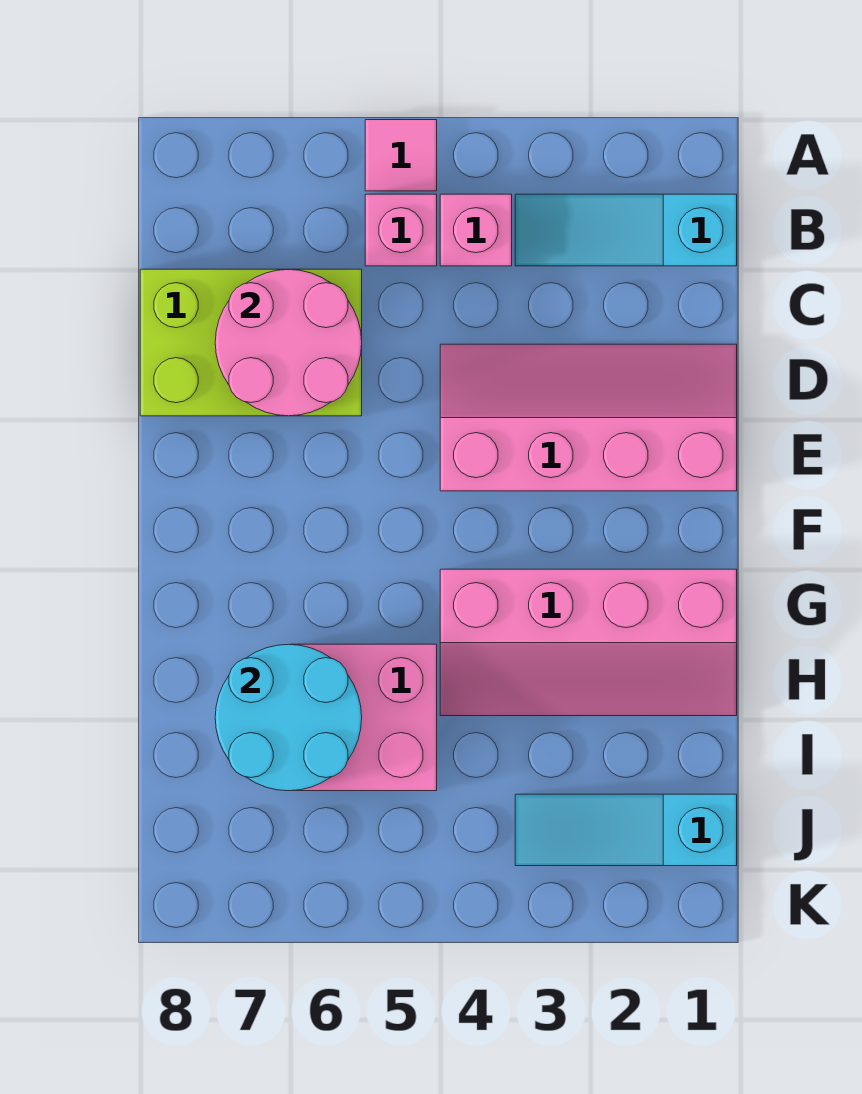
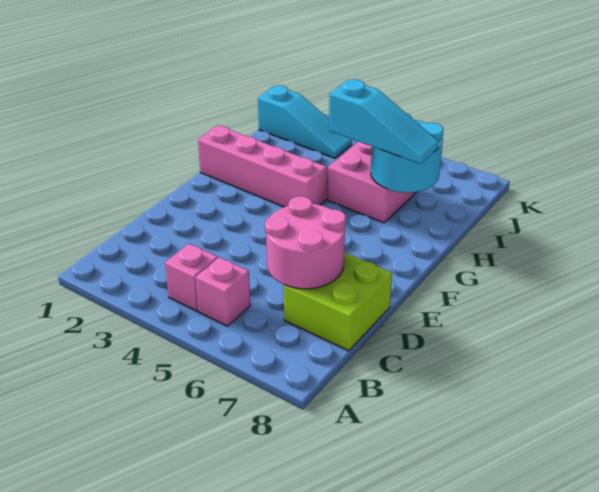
pink 1x1 tile [365,120,437,191] -> none
cyan 1x3 slope [515,194,737,266] -> cyan 1x3 slope moved to [329,79,439,164]
lime 2x3 brick [140,269,362,416] -> lime 2x2 brick [284,252,392,351]
pink 2x4 slope [440,344,737,491] -> none

